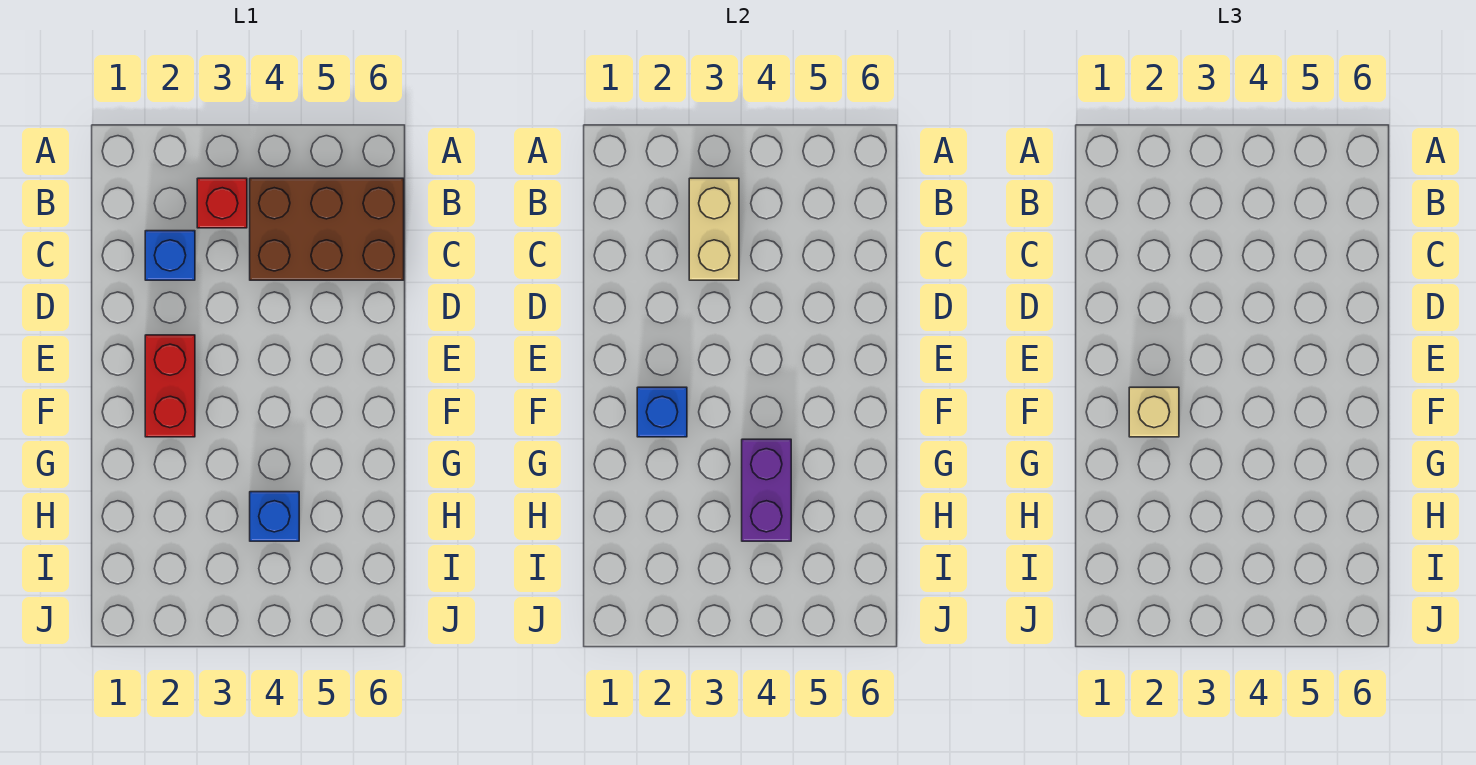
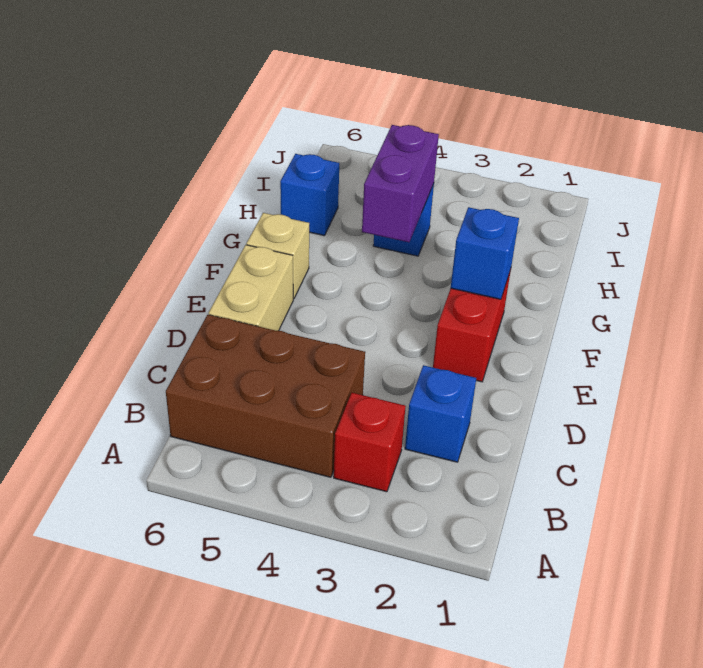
tan 1x2 brick [689,178,739,280] -> tan 1x2 brick moved to [208,245,293,331]
tan 1x1 brick [1129,387,1179,437] -> tan 1x1 brick moved to [246,213,309,299]
none -> blue 1x1 brick [280,154,339,236]

